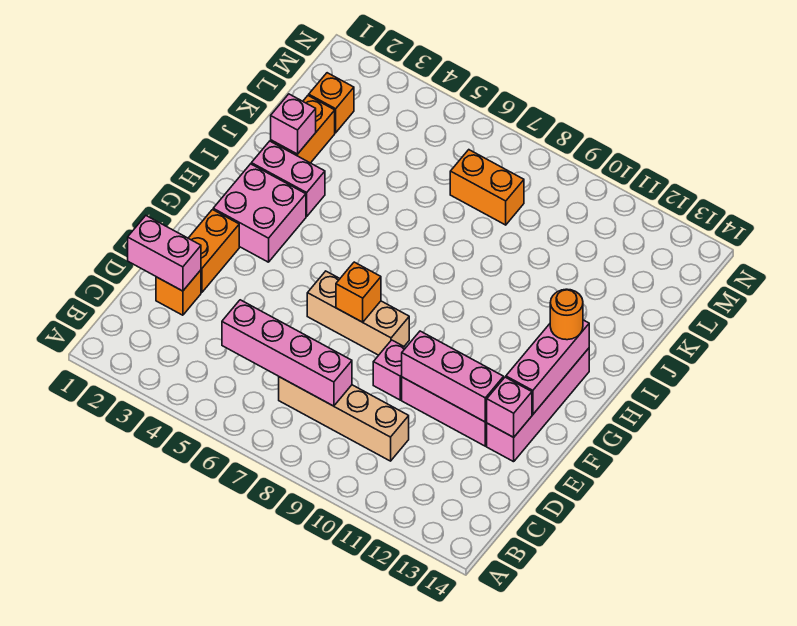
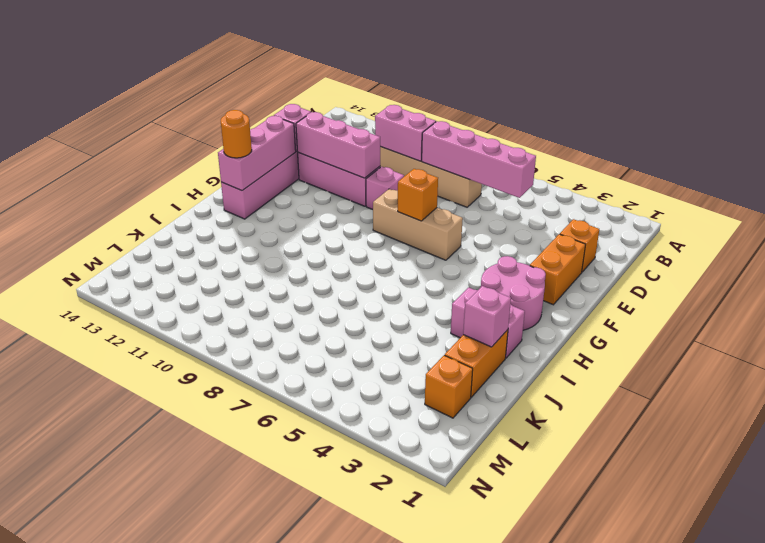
pink 1x2 brick [128,216,201,291] -> pink 1x2 brick moved to [375,105,436,161]
pink 2x2 brick [213,164,306,262] -> pink 2x2 round brick [481,256,546,330]
orange 1x2 brick [450,150,524,225] -> none

